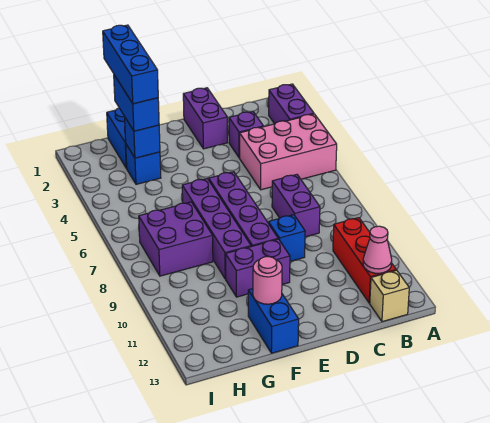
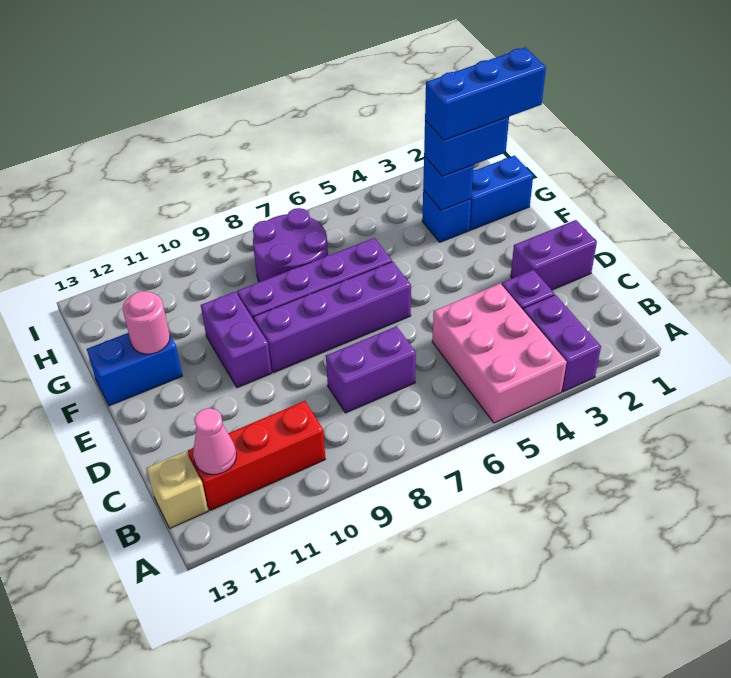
purple 1x2 brick [269,84,314,124] -> purple 1x2 brick turned to [523,295,601,392]
blue 1x1 brick [269,215,305,261] -> none
purple 2x2 brick [139,202,213,276] -> purple 2x2 round brick [253,208,328,282]

